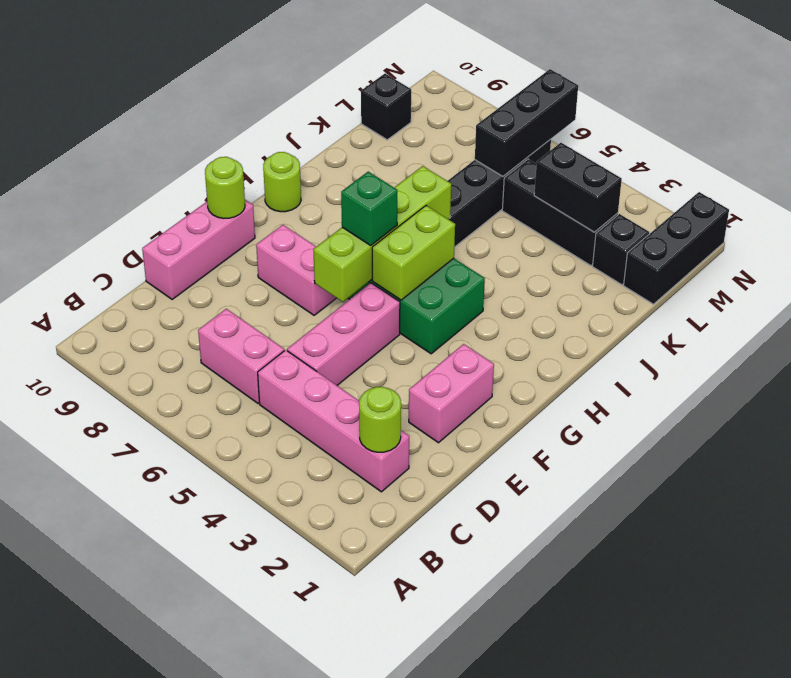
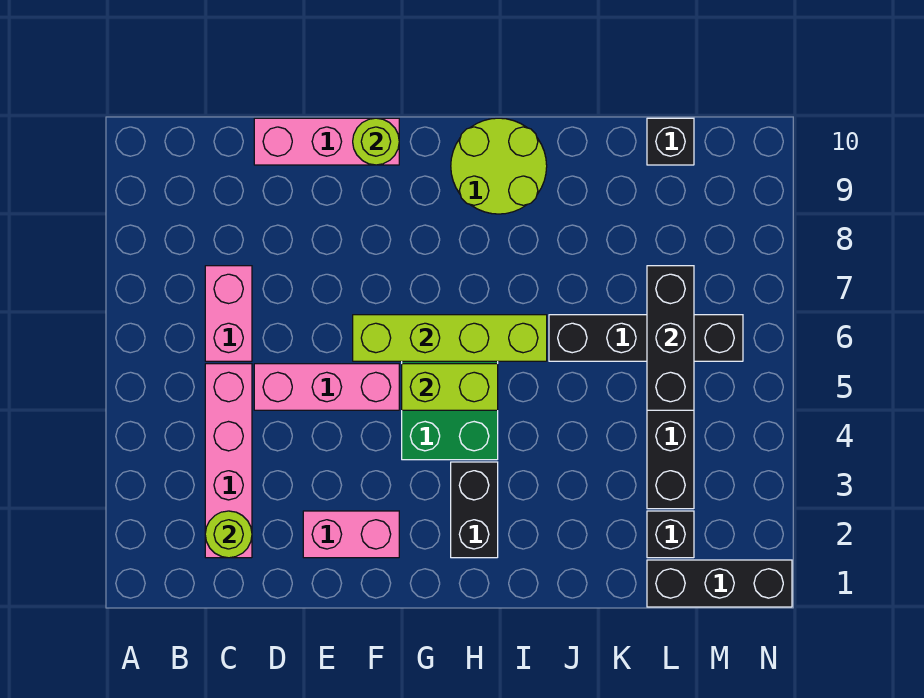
pink 1x2 brick [256,225,336,315] -> none
green 1x1 brick [341,172,397,245] -> none
lime 1x1 round brick [263,152,301,212] -> lime 2x2 round brick [451,118,547,214]
black 1x2 brick [534,143,622,232] -> black 1x2 brick moved to [451,462,498,558]
black 1x3 brick [475,69,578,176] -> black 1x3 brick turned to [647,266,694,410]

